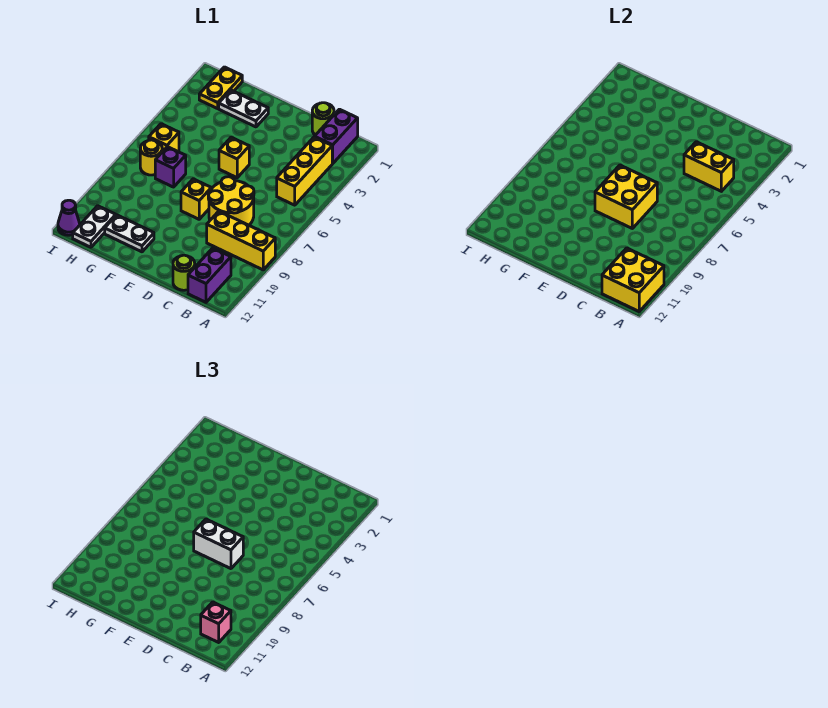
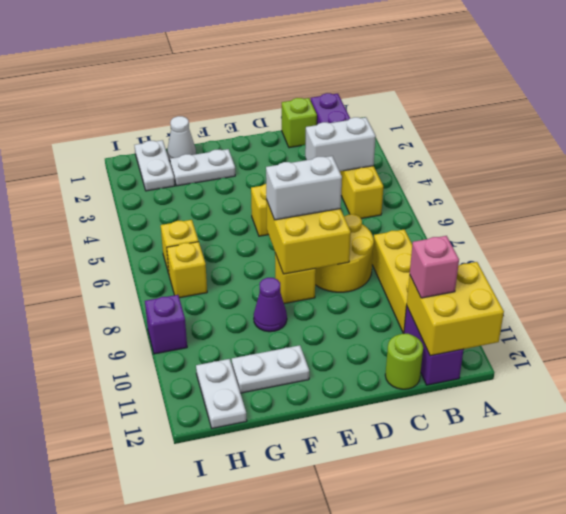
yellow 1x3 brick [207,211,275,270] -> yellow 1x3 brick turned to [372,229,412,333]
yellow 1x2 brick [684,142,734,191] -> white 1x2 brick [305,117,376,171]
lime 1x1 round brick [312,103,334,135] -> lime 1x1 brick [282,98,317,148]
none -> white 1x1 cone [167,116,196,161]
purple 1x1 brick [155,147,186,187] -> purple 1x1 brick moved to [145,295,187,354]
yellow 1x2 plate [199,67,242,109] -> white 1x2 plate [134,140,175,191]
yellow 1x1 round brick [140,140,162,175] -> yellow 1x1 brick [167,242,207,298]
purple 1x1 cone [58,200,80,235] -> purple 1x1 cone moved to [254,278,287,332]

